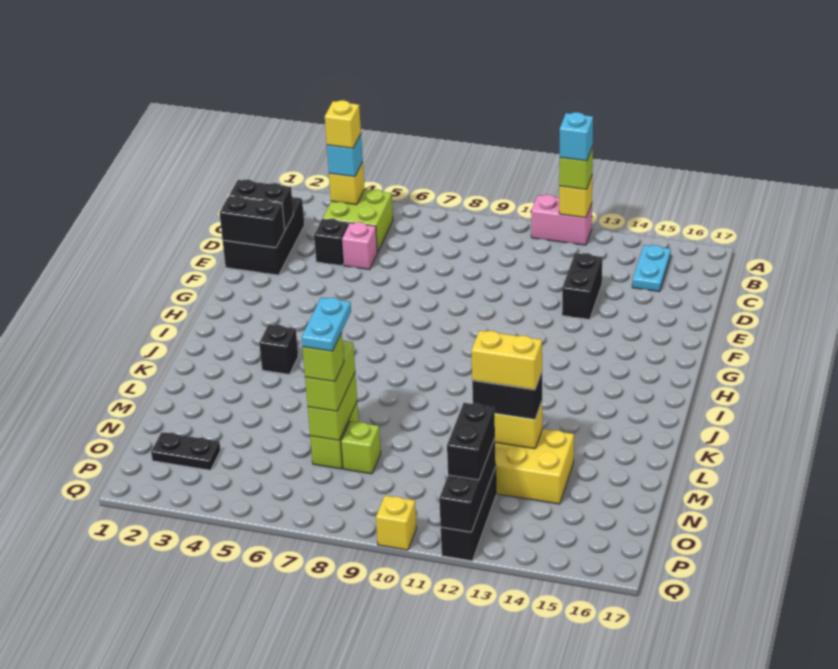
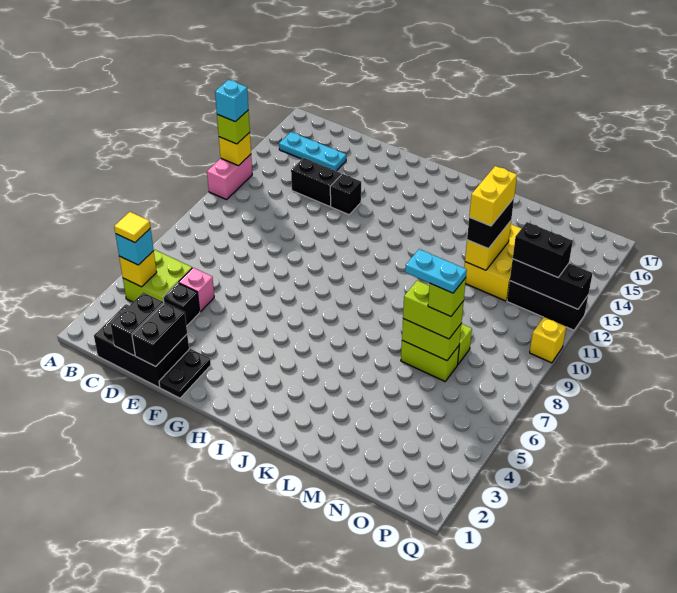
yellow 1x1 brick [325,100,361,148] -> yellow 1x1 tile [114,212,150,242]
cyan 1x2 plate [632,245,671,292] -> cyan 1x3 plate [279,132,346,171]
black 1x1 brick [259,325,298,374] -> black 1x1 brick moved to [330,174,361,215]
black 1x2 plate [151,432,221,470] -> black 1x2 plate moved to [159,349,211,398]

